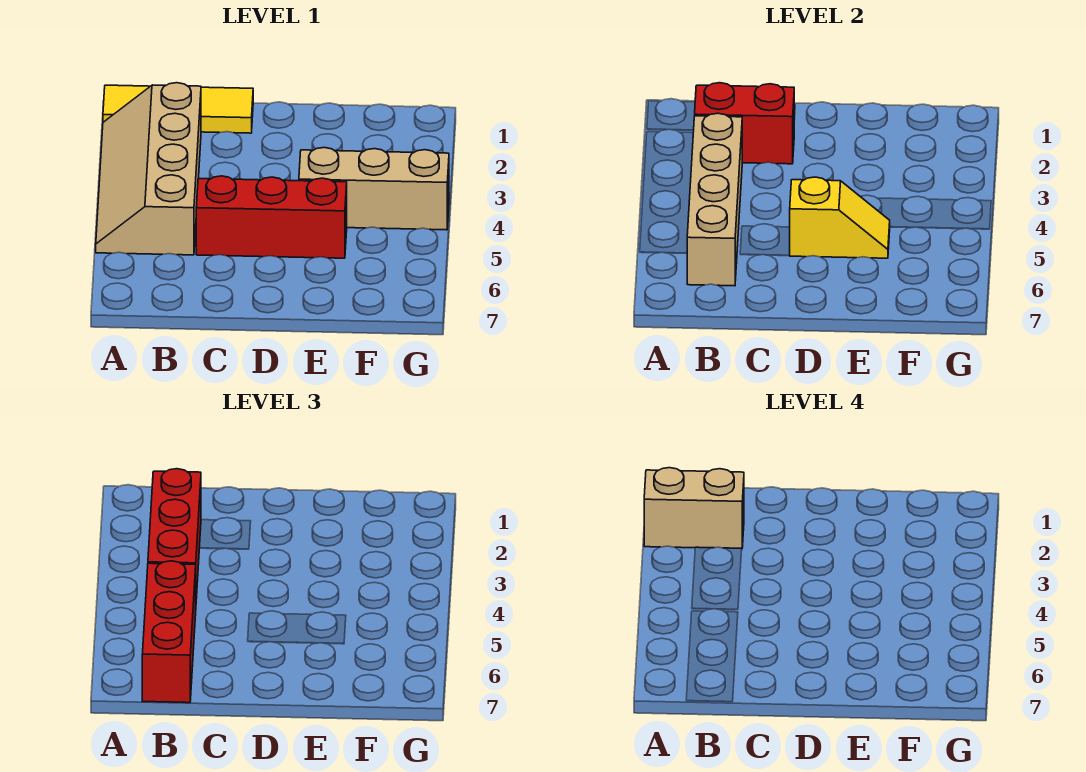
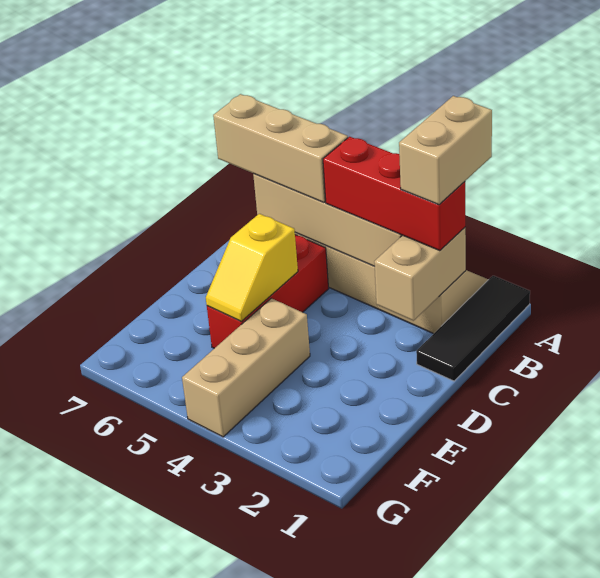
yellow 1x3 tile [103,85,253,133] -> black 1x3 tile [416,276,530,381]
red 1x2 brick [695,83,794,164] -> tan 1x2 brick [374,228,466,321]
red 1x3 brick [142,561,196,703] -> tan 1x3 brick [213,94,348,202]

